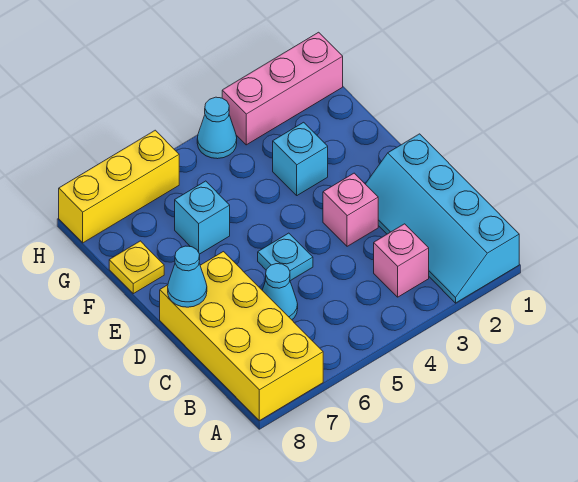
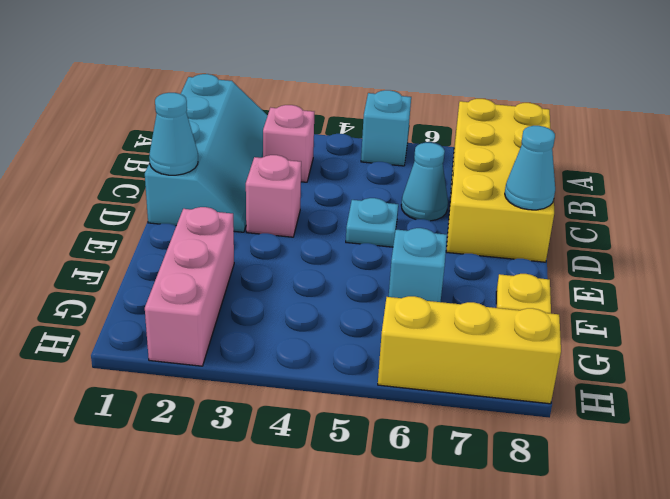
cyan 1x1 brick [273,122,328,195] -> cyan 1x1 brick moved to [361,90,411,166]
pink 1x3 brick [222,32,343,145] -> pink 1x3 brick turned to [145,207,234,366]
cyan 1x1 cone [197,97,237,159] -> cyan 1x1 cone moved to [149,93,198,175]

